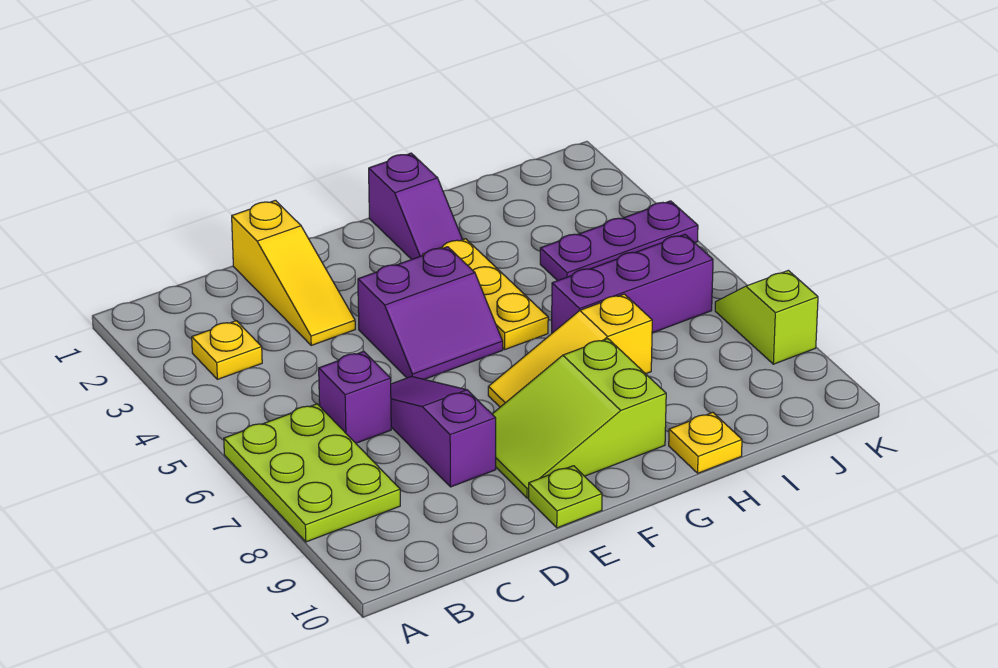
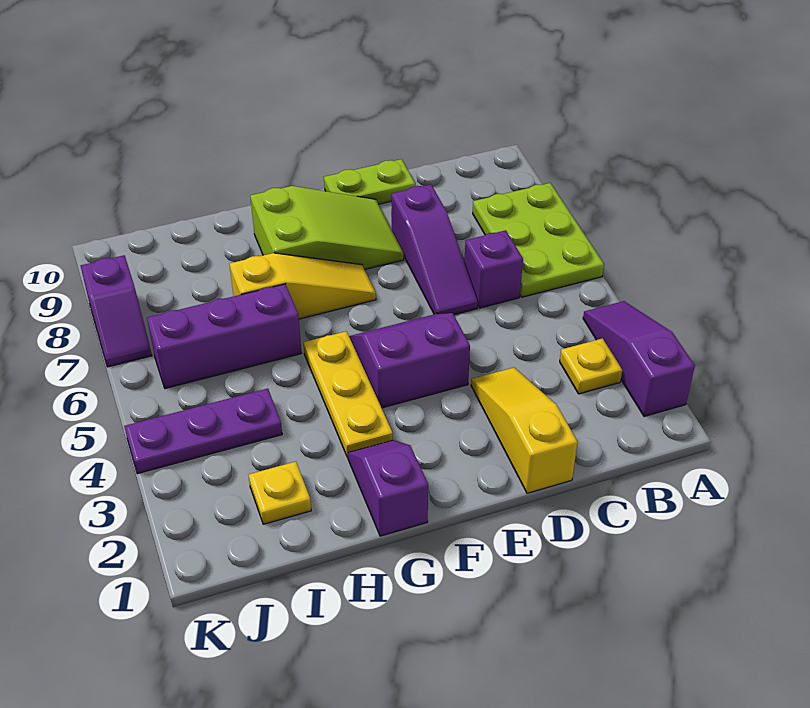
none -> purple 1x3 slope [583,301,695,416]
lime 1x1 plate [529,466,602,528] -> lime 1x2 plate [324,159,415,204]
yellow 1x1 plate [669,412,742,473] -> yellow 1x1 plate moved to [249,462,311,524]
lime 1x2 slope [715,270,818,364] -> purple 1x2 slope [81,255,152,367]

